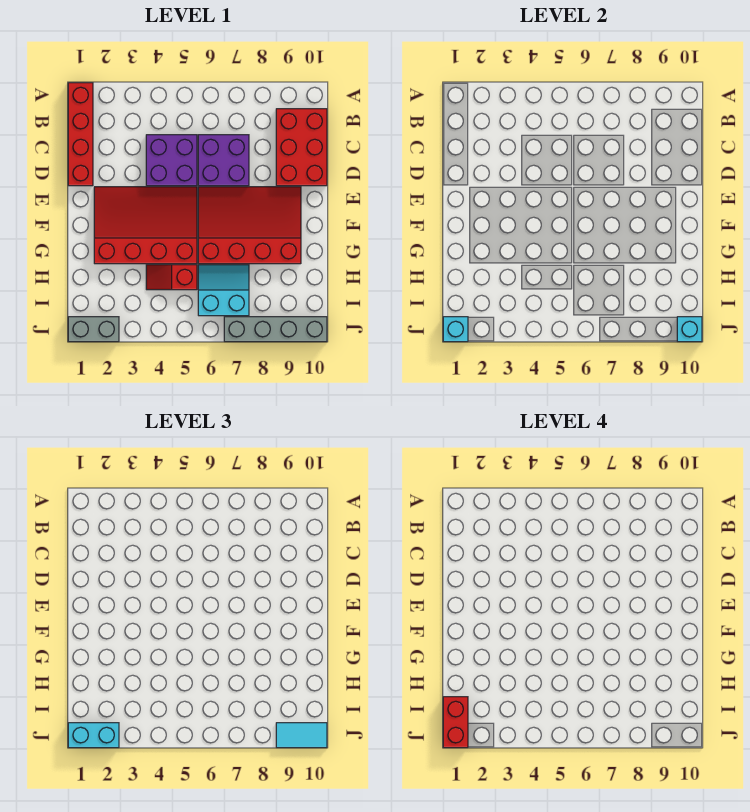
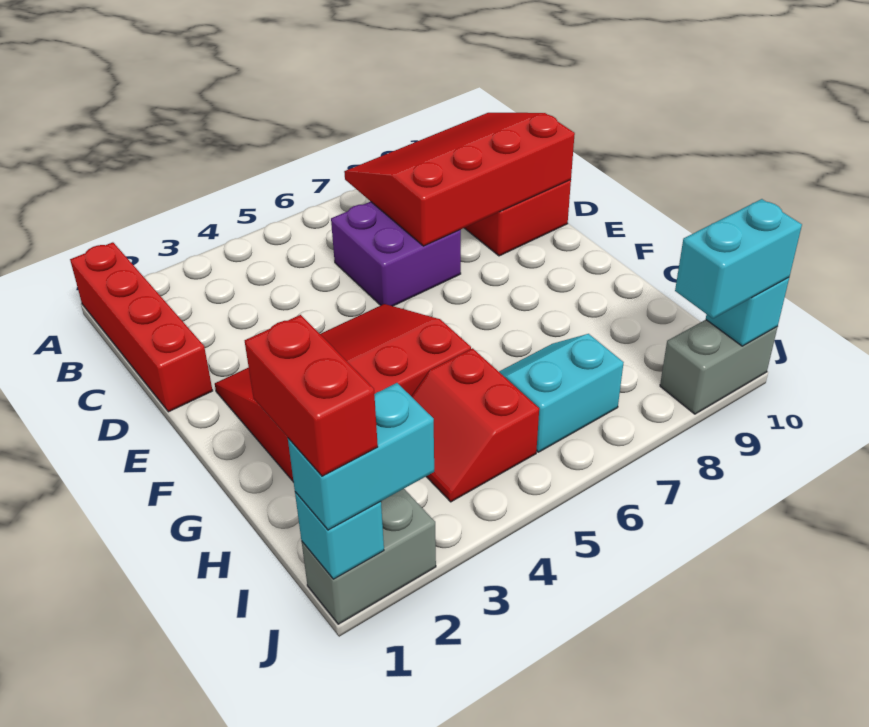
purple 2x2 brick [146,135,197,186] -> none
red 3x4 slope [198,187,301,264] -> red 3x4 slope moved to [344,113,575,246]
red 1x2 slope [146,265,197,290] -> red 2x2 slope [411,348,539,502]
grey 1x4 brick [224,317,327,342] -> grey 1x2 brick [660,320,778,414]
cyan 1x2 tile [276,723,327,748] -> cyan 1x2 brick [675,199,802,319]

